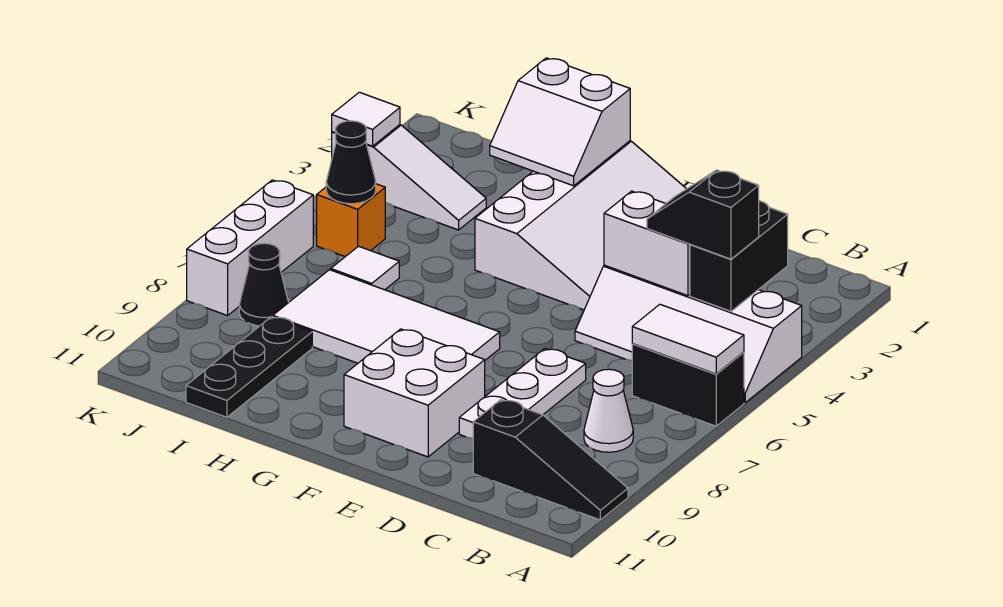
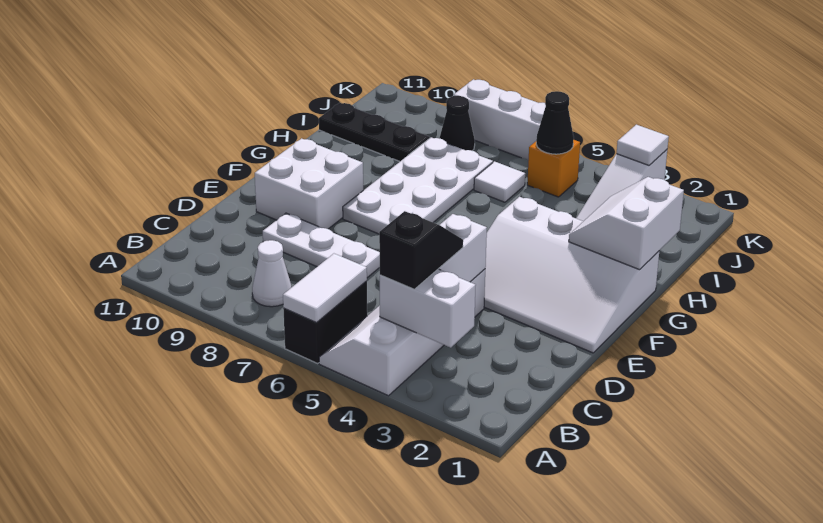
black 1x3 slope [473,400,628,520] -> none
black 1x2 brick [690,201,788,311] -> white 1x2 brick [380,269,476,348]
white 2x4 tile [273,270,500,363] -> white 2x4 plate [343,137,493,234]

